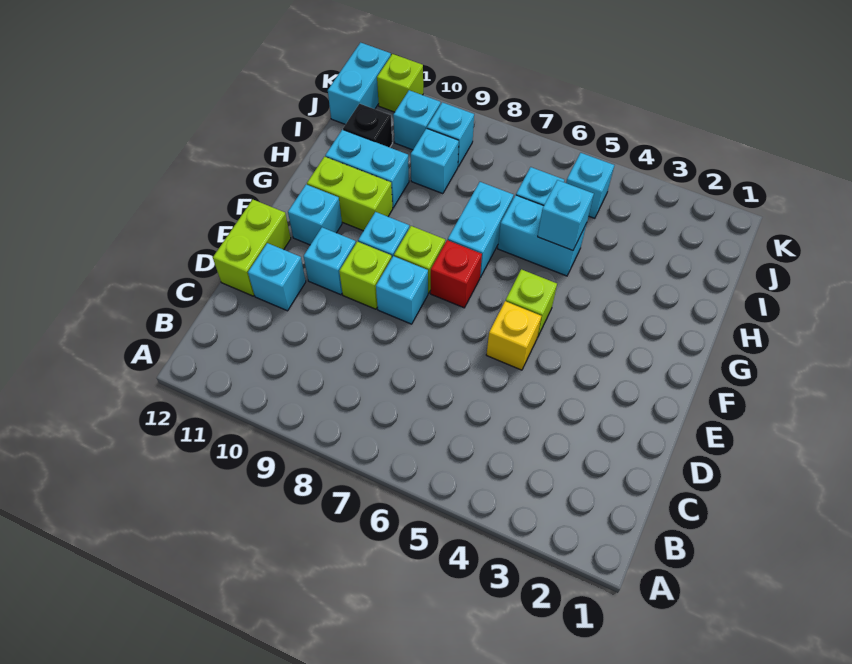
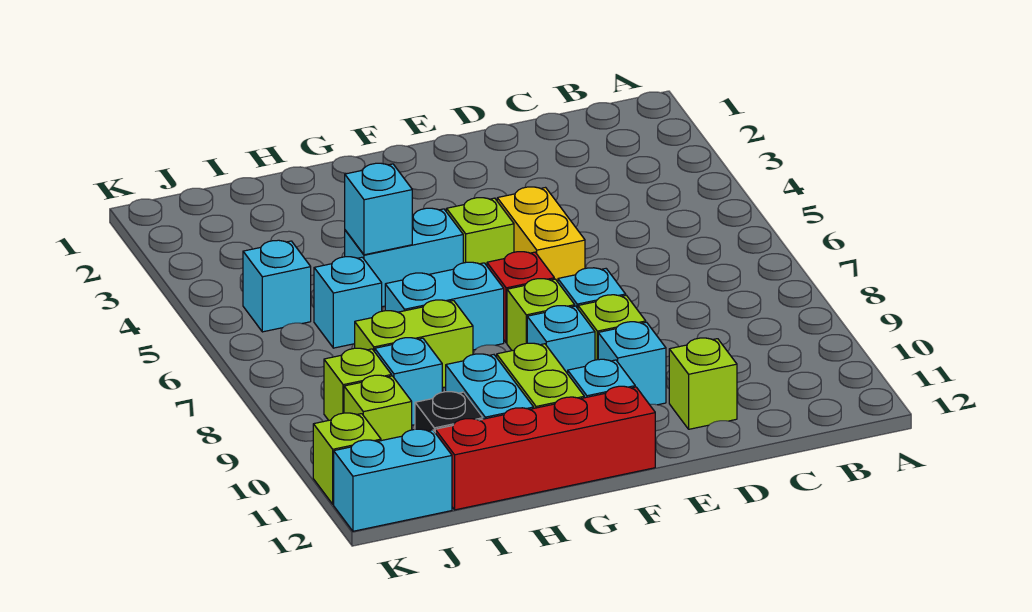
cyan 1x1 brick [248,243,306,311] -> lime 1x1 brick [669,338,737,429]
lime 1x2 brick [213,200,291,296] -> lime 1x2 brick moved to [355,300,473,388]
yellow 1x1 brick [486,301,541,370] -> yellow 1x2 brick [497,187,585,282]
none -> red 1x4 brick [435,386,655,510]
cyan 1x2 brick [498,195,587,276] -> cyan 1x2 brick turned to [345,208,463,307]
cyan 1x1 brick [427,102,474,167] -> lime 1x1 brick [324,348,392,420]
cyan 1x1 brick [393,90,441,150] -> lime 1x1 brick [344,375,412,441]

